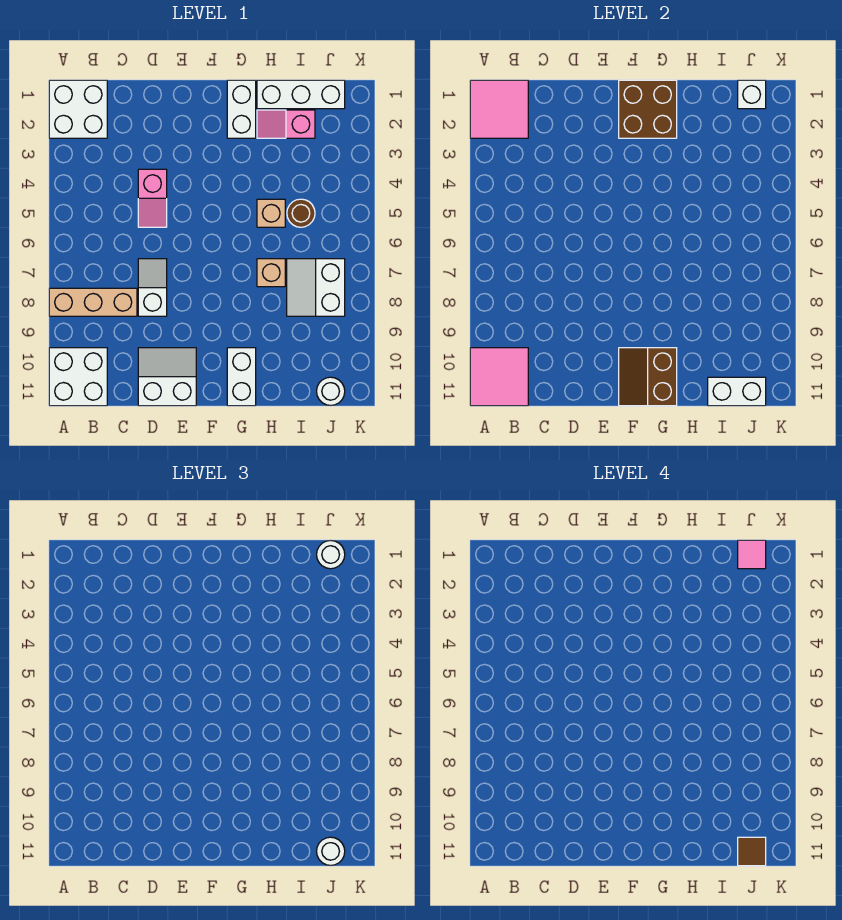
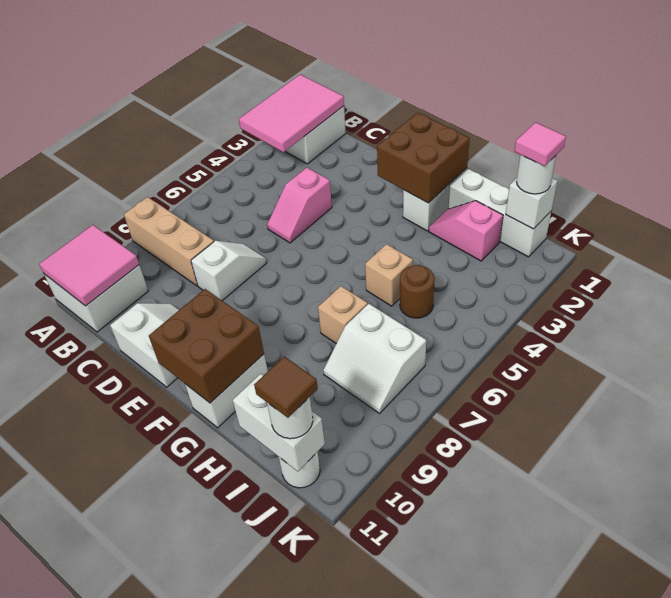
pink 2x2 tile [470,80,528,138] -> pink 2x3 tile [239,75,344,152]
brown 2x2 slope [619,348,677,406] -> brown 2x2 brick [149,289,264,403]
white 2x2 slope [287,259,345,316] -> white 2x2 slope turned to [323,304,426,413]

